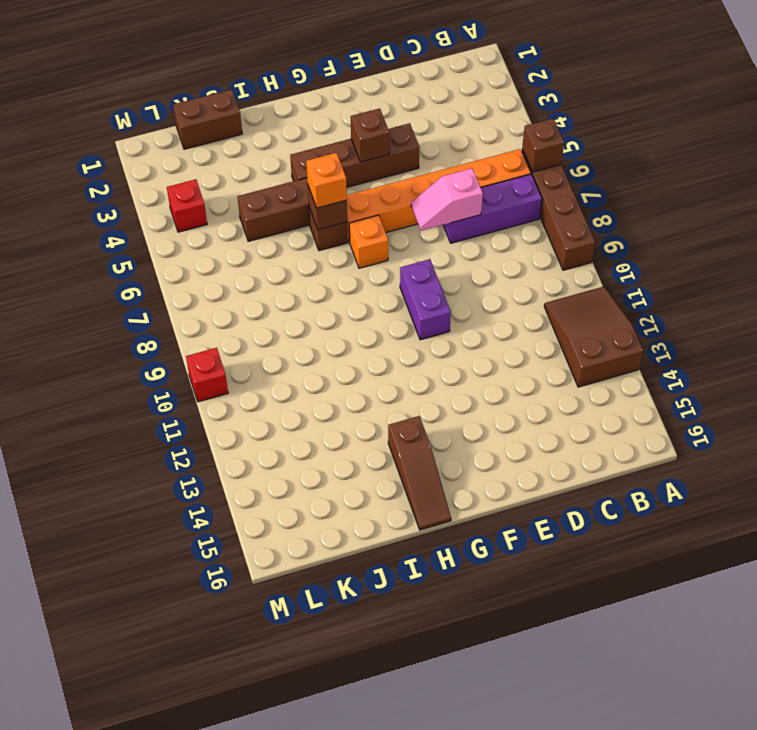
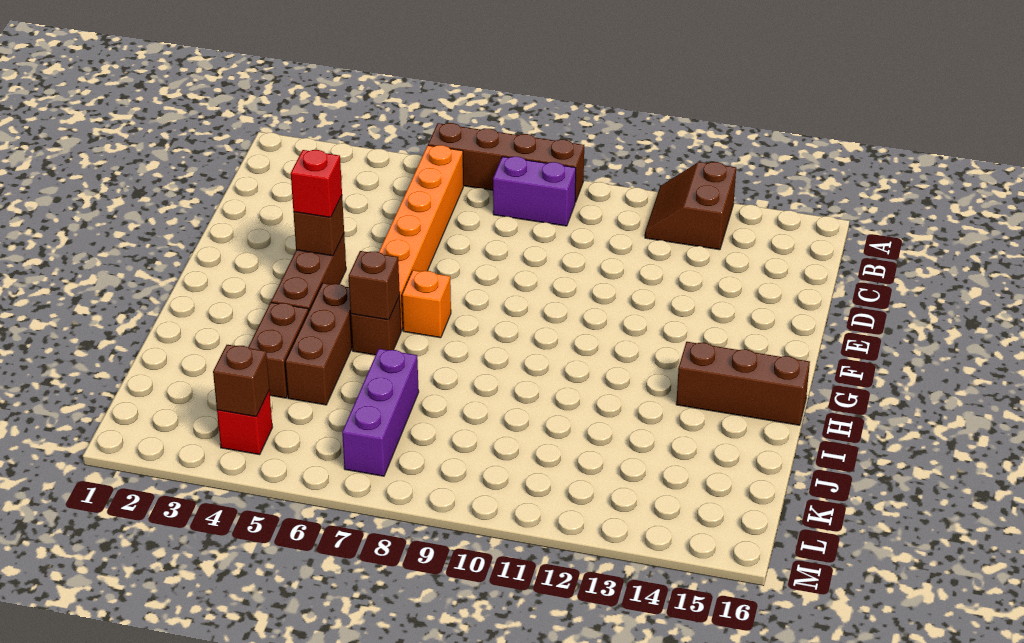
brown 1x1 brick [522,118,564,172] -> brown 1x1 brick moved to [213,345,269,417]
brown 2x3 slope [544,286,643,387] -> brown 2x2 slope [645,162,736,250]
purple 1x3 brick [443,174,542,243] -> purple 1x3 brick moved to [342,349,419,476]
pink 1x2 slope [411,168,483,231] -> none
brown 1x4 brick [290,123,420,188] -> brown 1x3 brick [271,234,346,312]
purple 1x2 brick [400,259,451,340] -> purple 1x2 brick moved to [493,157,576,226]
orange 1x1 brick [306,153,347,208] -> none
brown 1x3 slope [388,416,451,530] -> brown 1x3 brick [676,342,810,425]
brown 1x2 brick [173,89,242,149] -> brown 1x2 brick moved to [248,302,308,398]
red 1x1 brick [186,348,228,402] -> red 1x1 brick moved to [291,150,342,217]

